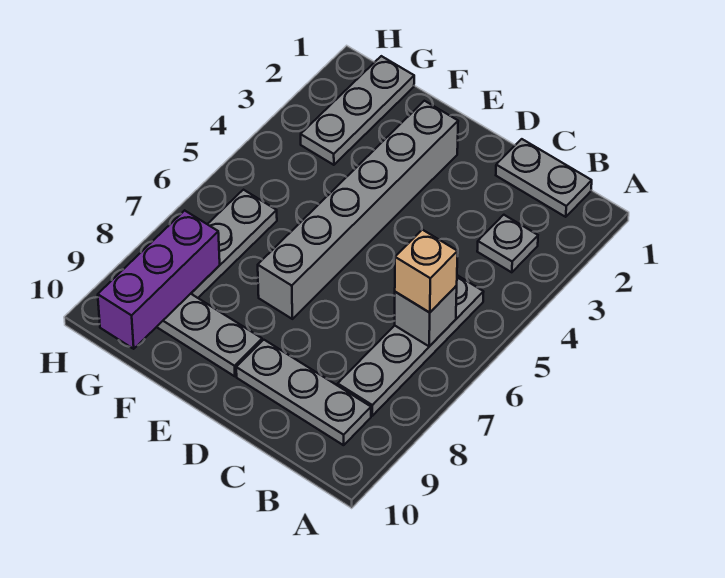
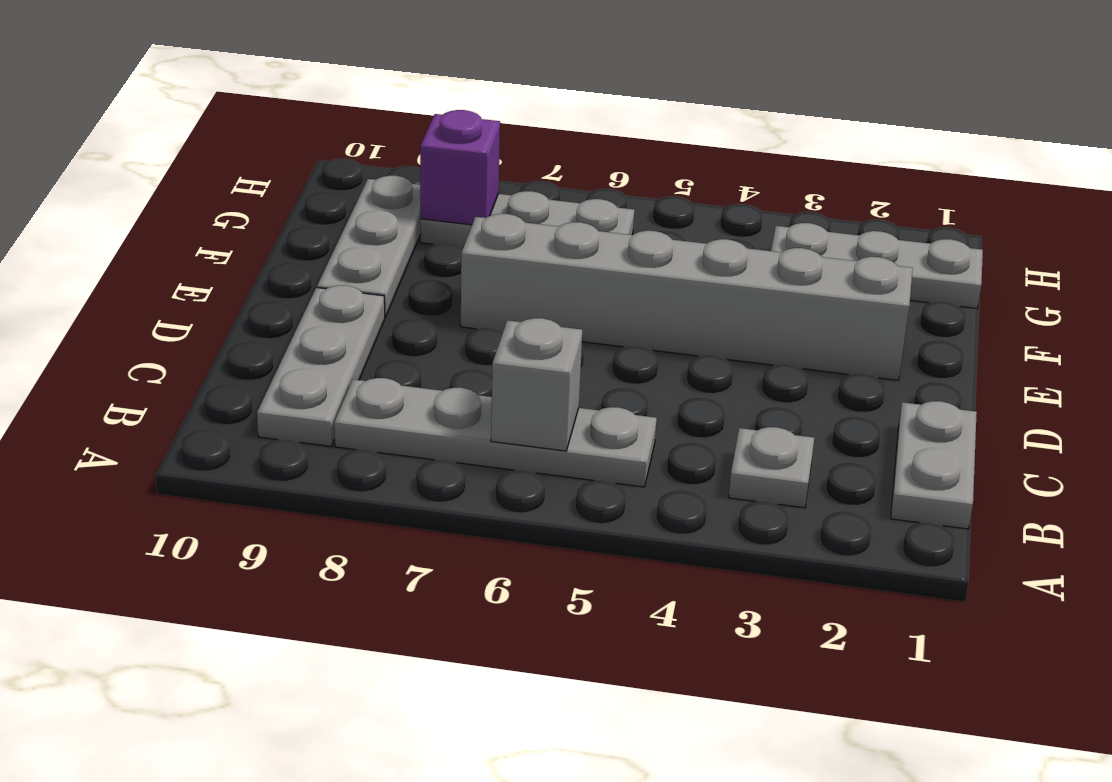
tan 1x1 brick [395,230,458,312] -> none
purple 1x3 brick [98,210,220,349] -> purple 1x1 brick [420,110,500,225]

